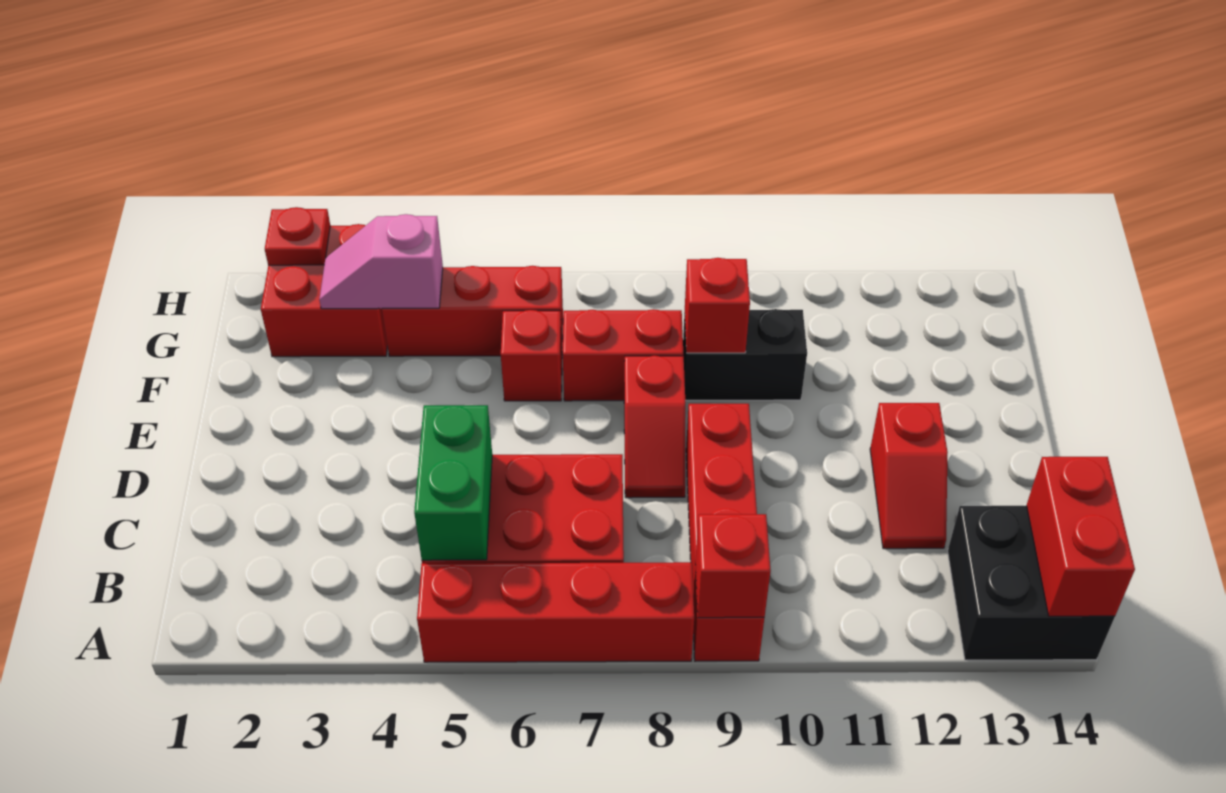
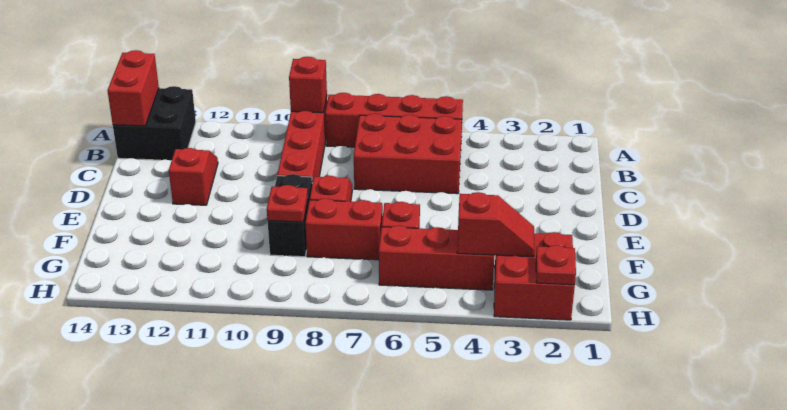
green 1x2 brick [414,405,492,560] -> none
black 1x2 brick [683,309,807,400] -> black 1x2 brick turned to [268,174,312,257]
red 1x1 brick [685,258,750,353] -> red 1x1 plate [267,185,308,222]
pink 1x2 slope [319,214,443,309] -> red 1x2 slope [457,192,535,257]

